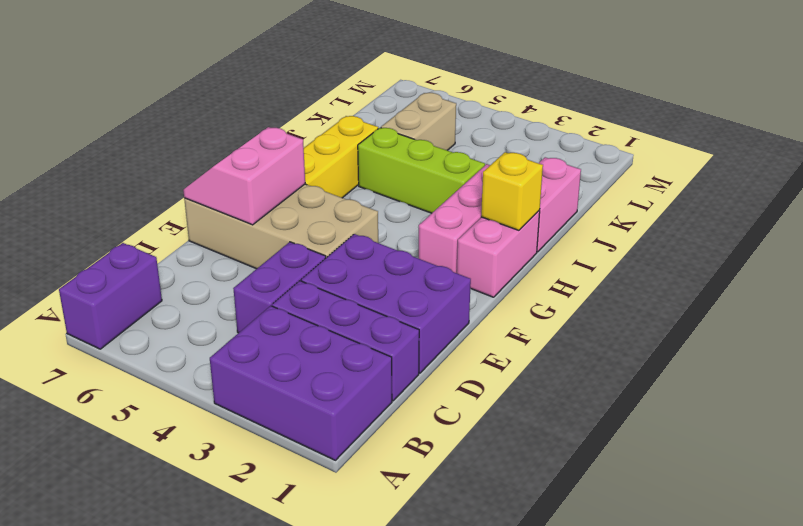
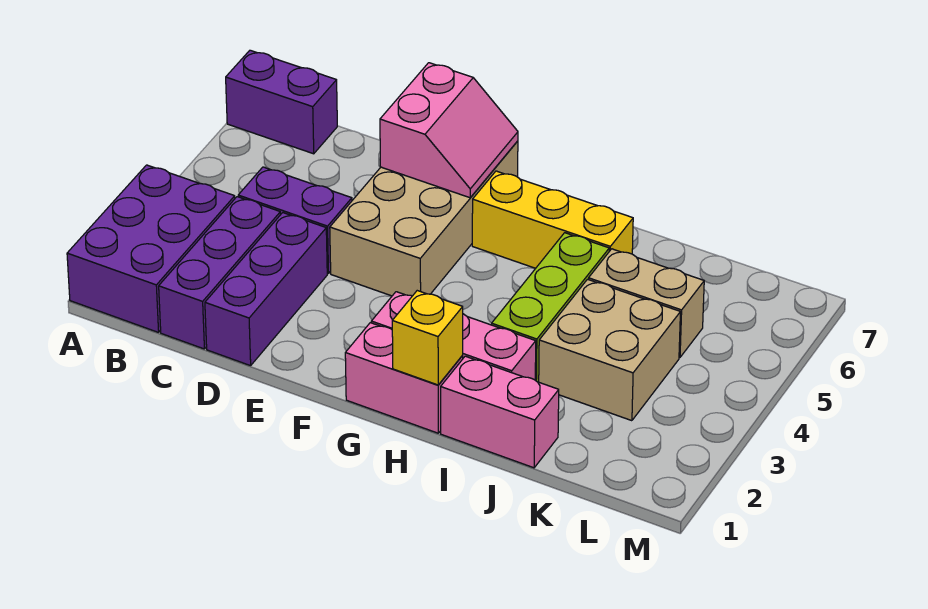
purple 2x3 brick [301,234,471,373] -> purple 1x3 brick [205,213,327,366]
pink 2x2 slope [183,127,305,225] -> pink 2x2 slope turned to [380,63,518,198]
none -> tan 2x2 brick [539,279,680,421]

